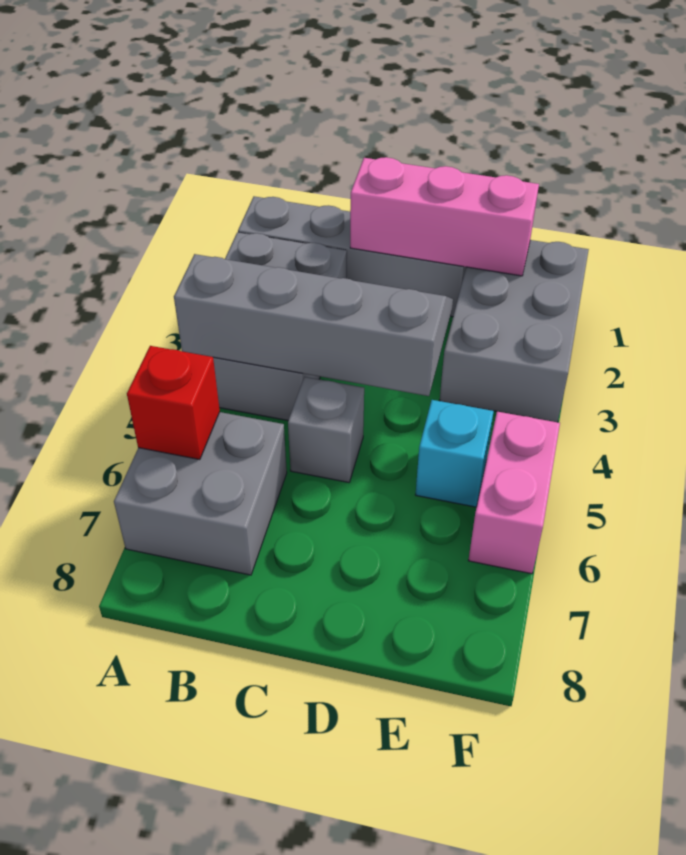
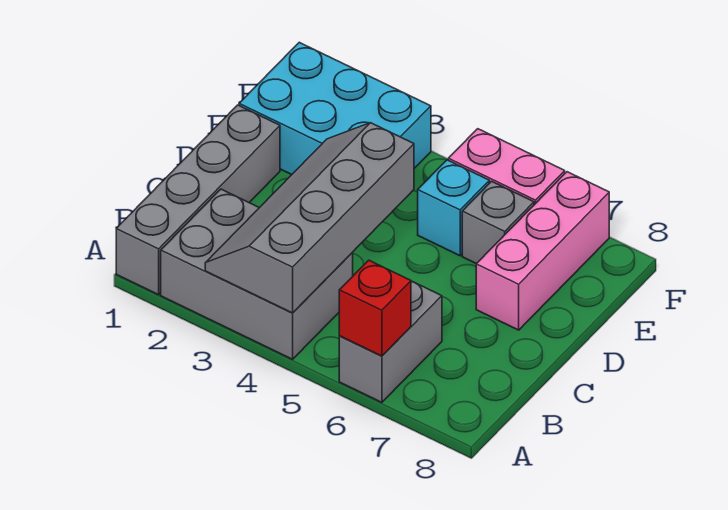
grey 2x2 brick [114,412,287,575] -> grey 1x2 brick [339,281,442,403]
pink 1x3 brick [350,157,539,276] -> pink 1x3 brick moved to [476,172,609,330]
grey 1x1 brick [288,377,364,482] -> grey 1x1 brick moved to [462,181,534,264]
grey 2x3 brick [440,240,589,422] -> cyan 2x3 brick [239,42,431,175]

